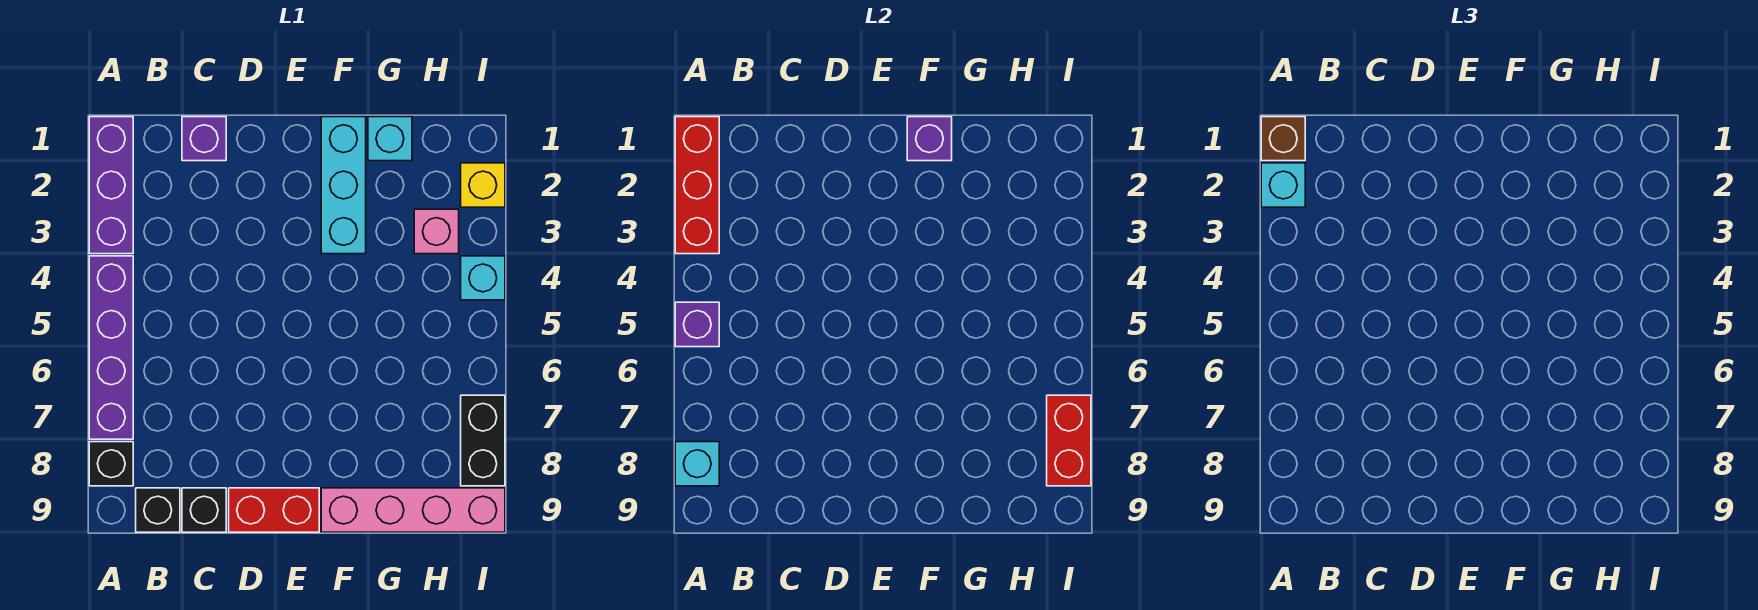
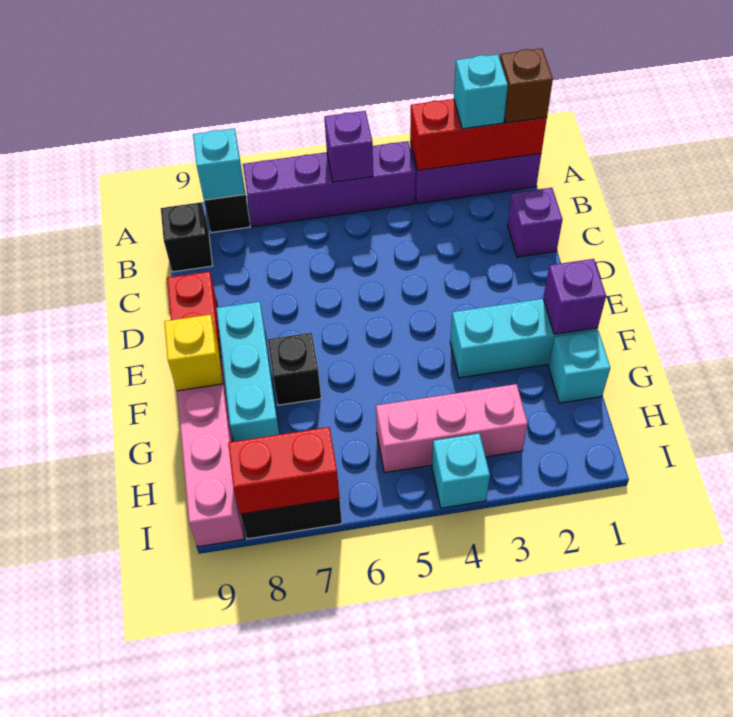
black 1x1 brick [182,488,226,532] -> black 1x1 brick moved to [268,333,321,405]
none -> cyan 1x3 brick [216,302,280,441]
pink 1x1 brick [414,209,459,254] -> pink 1x3 brick [376,384,528,473]
yellow 1x1 brick [461,163,505,207] -> yellow 1x1 brick moved to [164,314,223,391]

